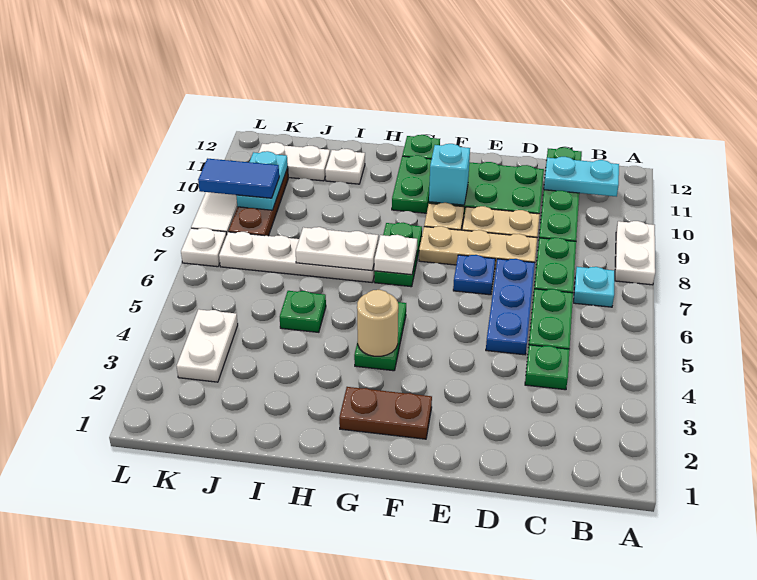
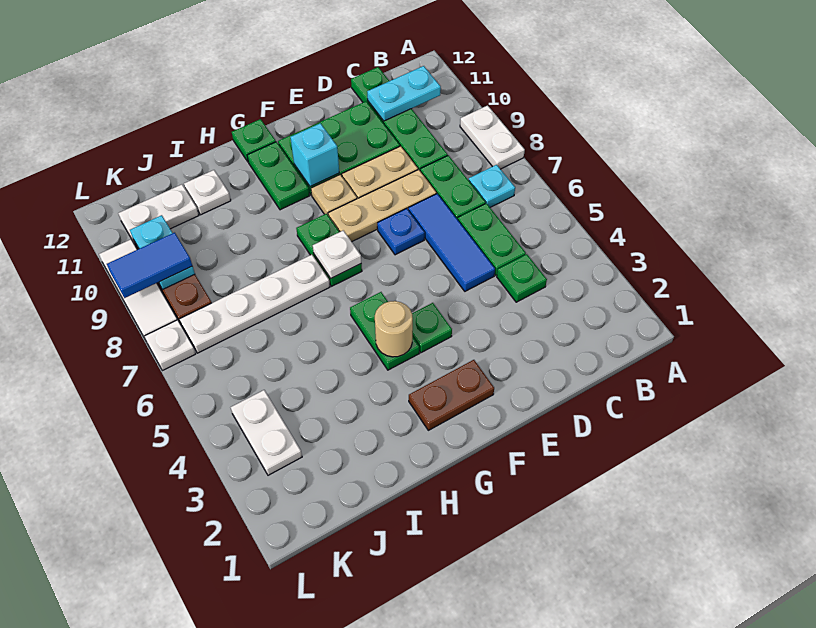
blue 1x3 plate [486,259,535,355] -> blue 1x3 tile [408,194,495,291]
white 1x2 plate [296,227,378,271] -> none
green 1x1 plate [280,291,326,332] -> green 1x1 plate moved to [412,303,452,353]

